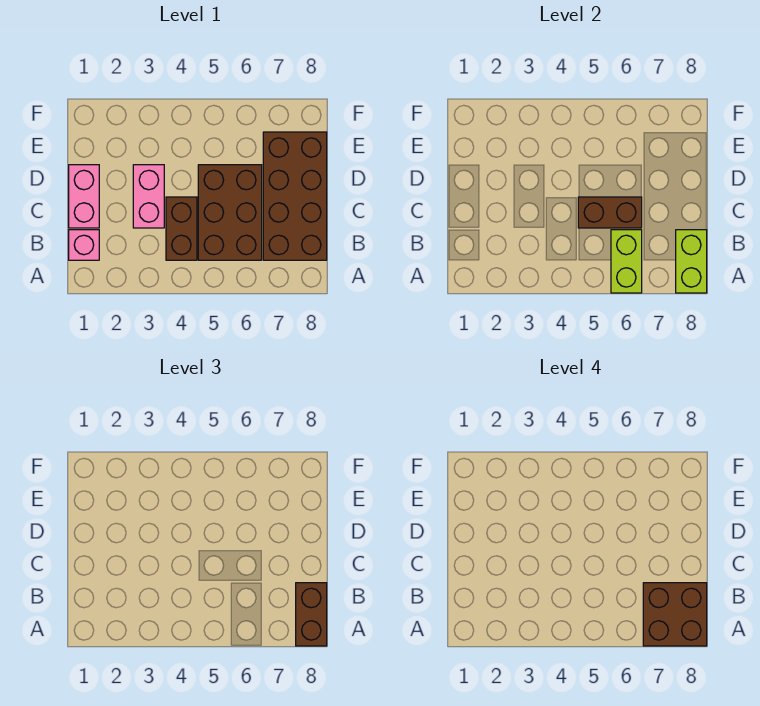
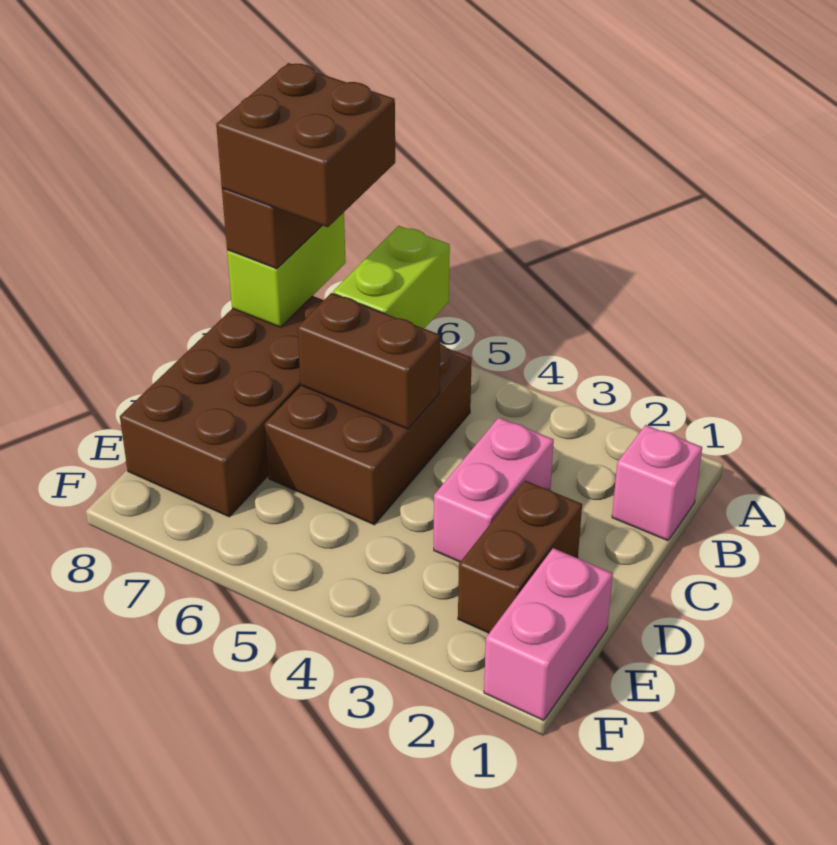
brown 1x2 brick [166,197,197,260] -> brown 1x2 brick moved to [458,481,582,633]
pink 1x2 brick [69,165,99,228] -> pink 1x2 brick moved to [484,548,613,720]

